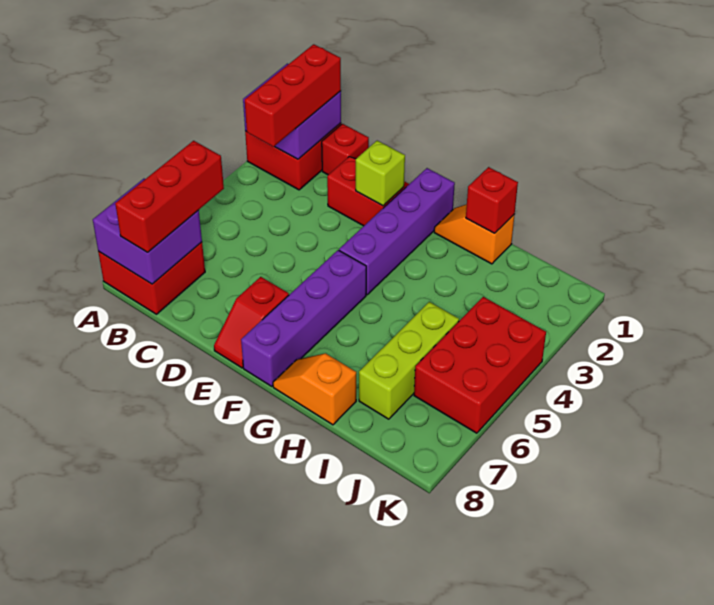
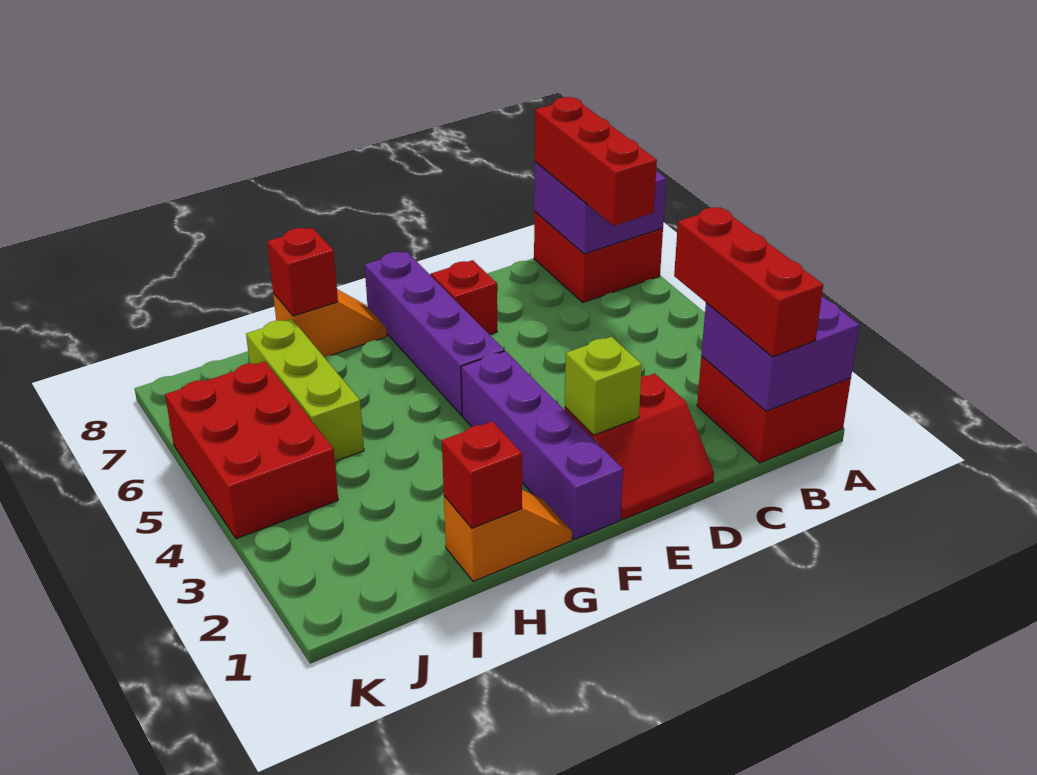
red 1x1 brick [322,124,369,175] -> red 1x1 brick moved to [267,228,338,316]

